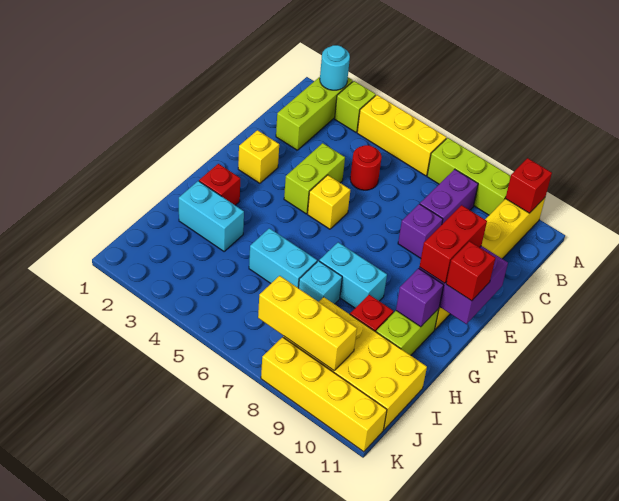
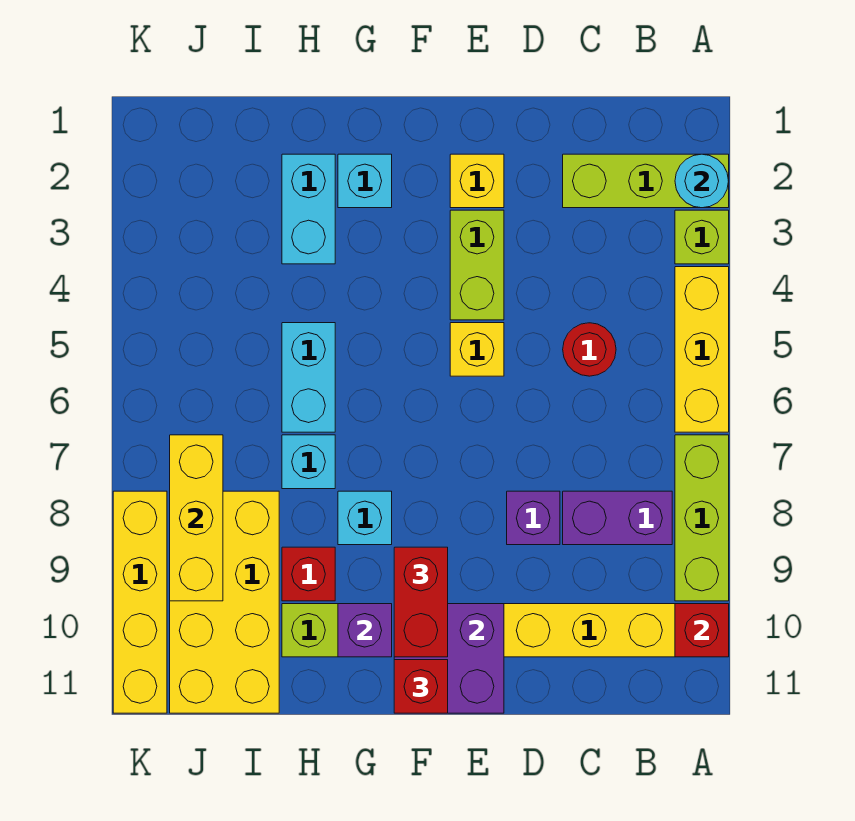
lime 1x2 brick [284,143,345,214] -> lime 1x2 brick turned to [450,210,504,320]
red 1x2 brick [420,205,487,283] -> red 1x2 brick turned to [394,547,448,657]
red 1x1 brick [199,164,240,205] -> cyan 1x1 brick [338,154,392,208]
cyan 1x2 brick [319,242,387,308] -> cyan 1x1 brick [338,491,392,545]

